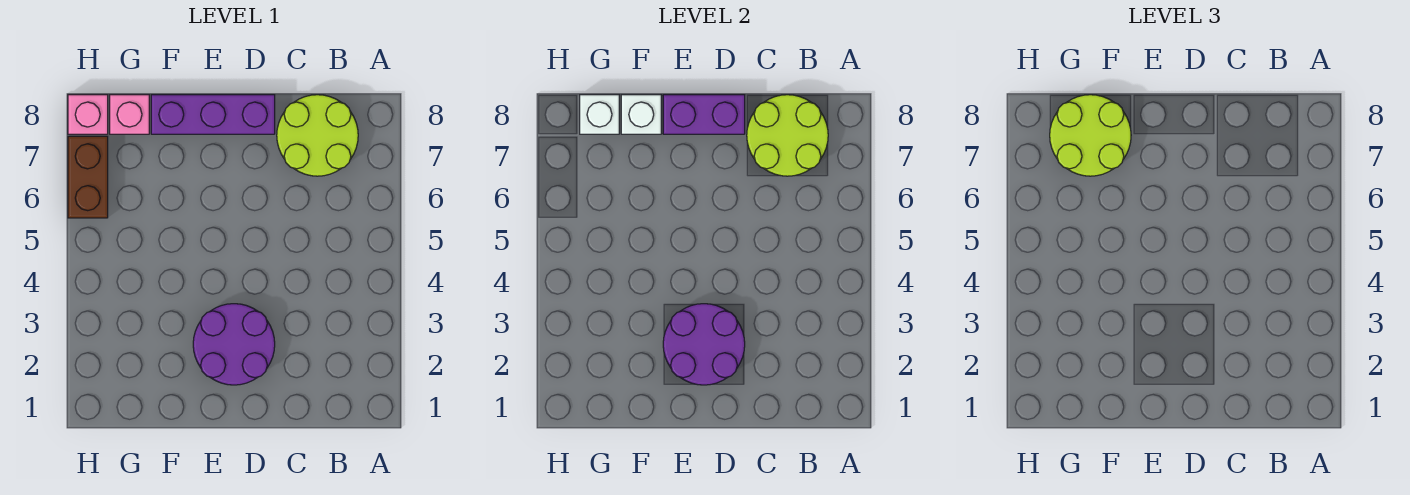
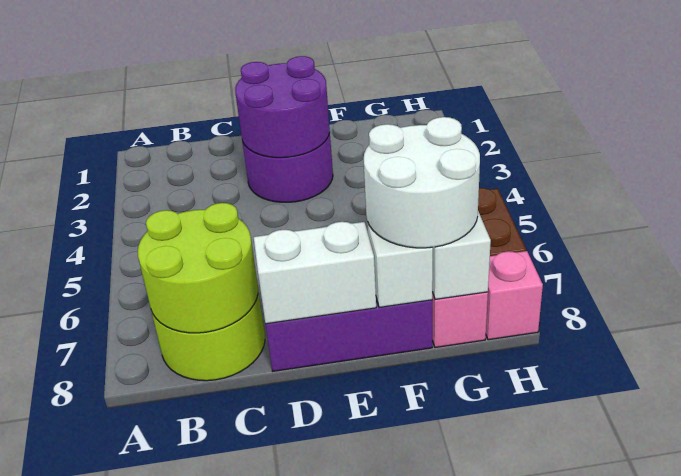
purple 1x2 brick [663,95,745,134] -> white 1x2 brick [254,222,376,324]
lime 2x2 round brick [1050,95,1131,176] -> white 2x2 round brick [364,117,480,248]

